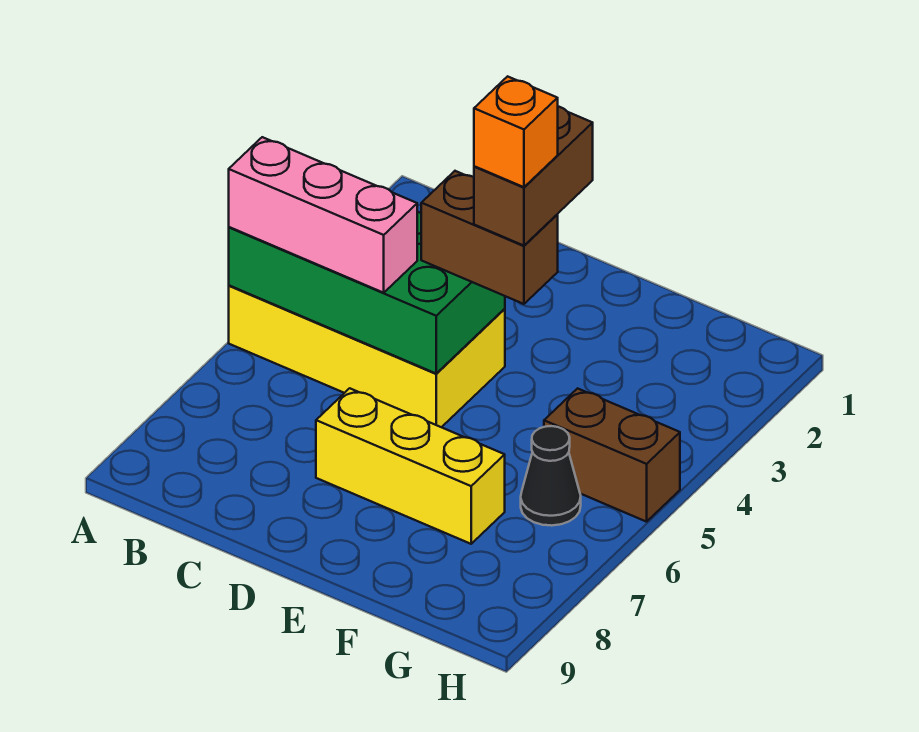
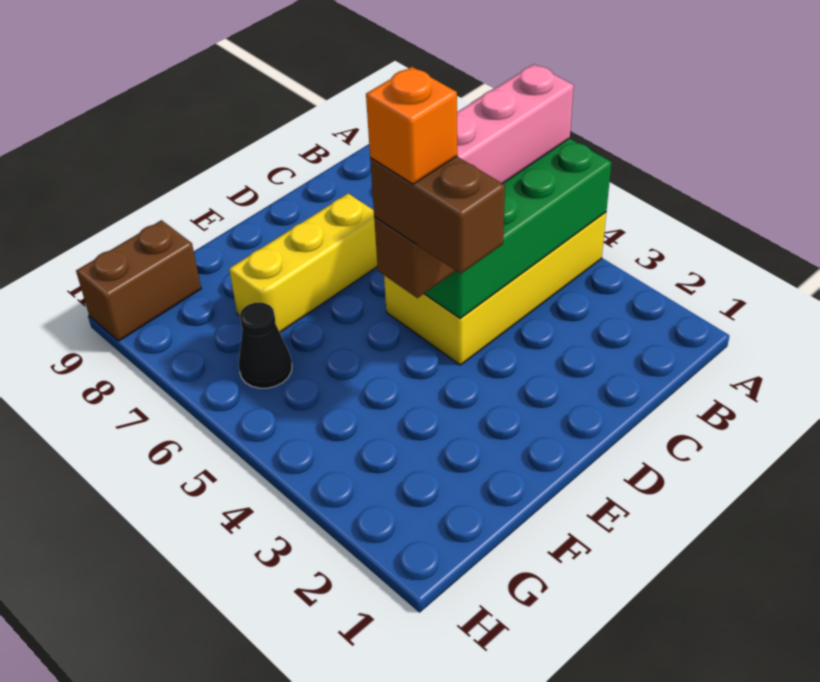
brown 1x2 brick [544,388,680,522] -> brown 1x2 brick moved to [76,220,201,341]

